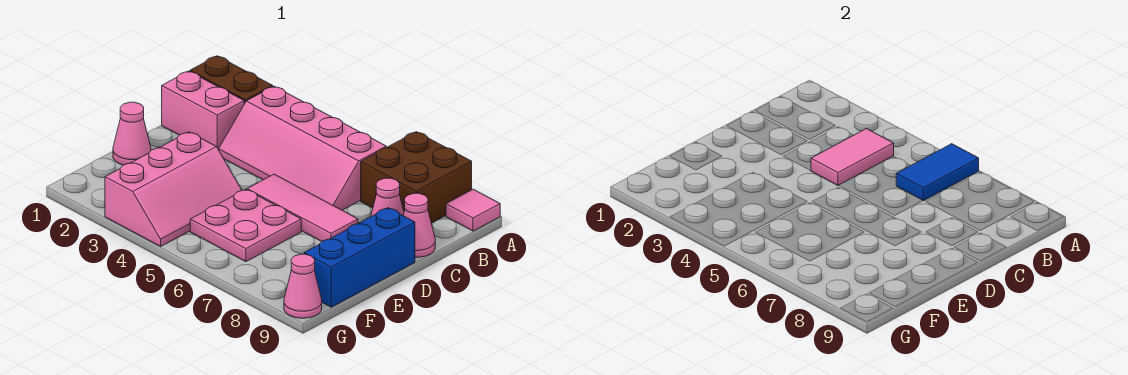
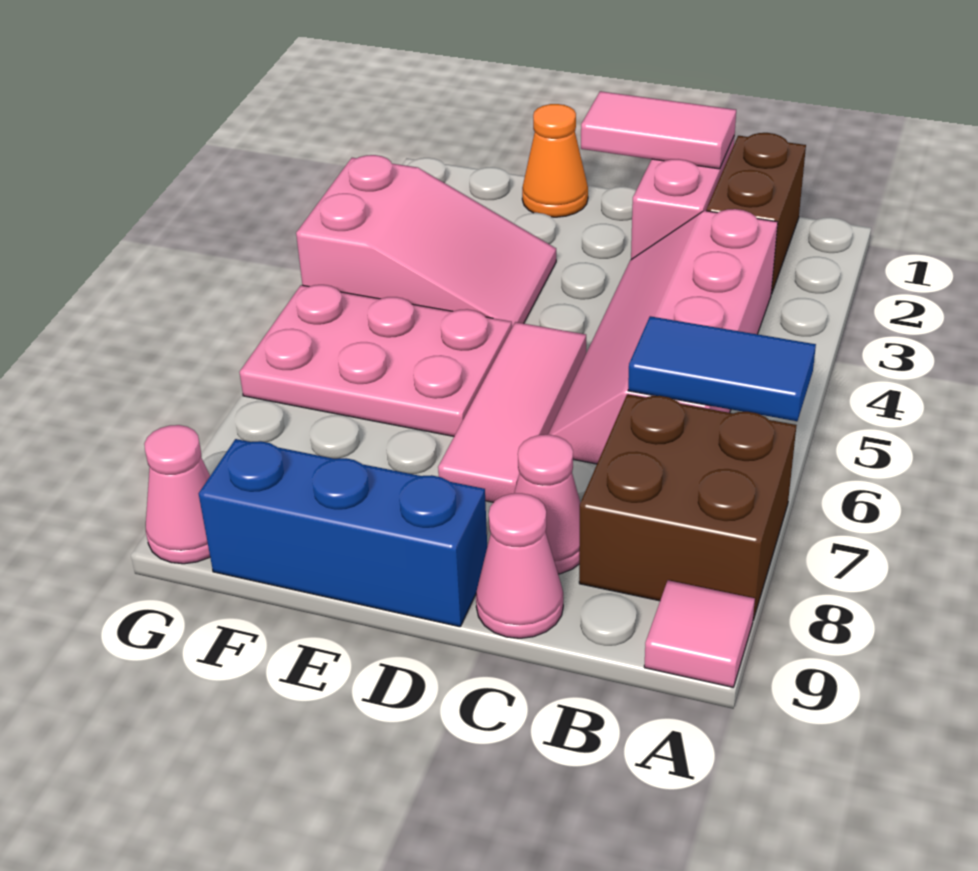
pink 1x2 tile [811,129,894,186] -> pink 1x2 tile moved to [581,91,736,169]
pink 1x1 cone [113,102,151,165] -> orange 1x1 cone [522,104,588,217]
pink 2x3 slope [105,132,242,246] -> pink 2x3 slope turned to [296,155,556,327]
pink 2x2 plate [190,189,301,262] -> pink 2x3 plate [240,285,512,436]

